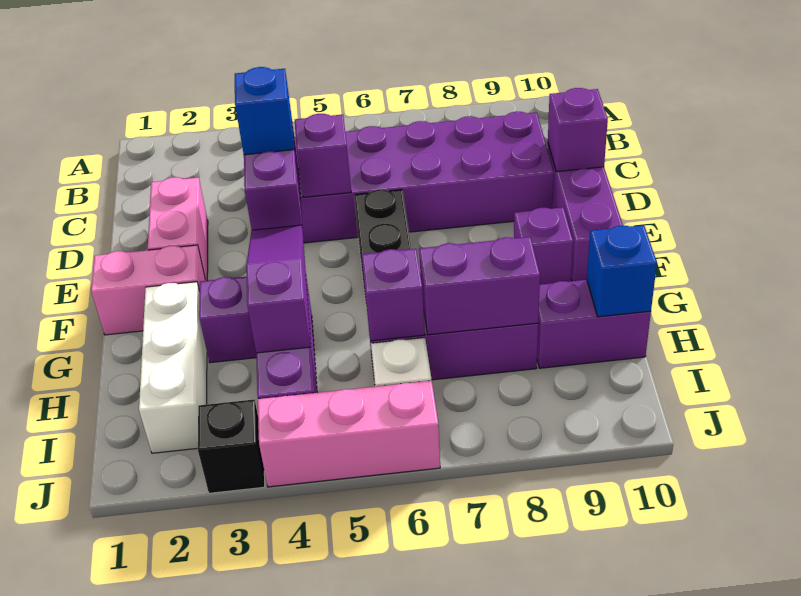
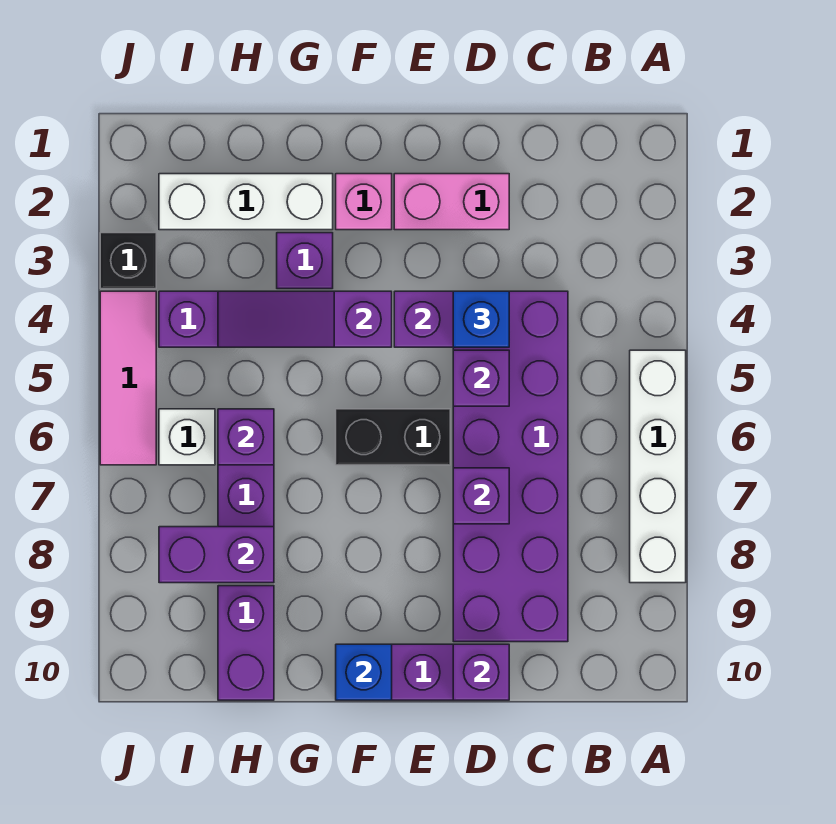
none -> white 1x4 brick [630,350,686,583]
pink 1x2 brick [91,245,205,335] -> pink 1x1 brick [336,174,392,230]
purple 1x3 slope [246,225,311,353] -> purple 1x3 slope turned to [218,291,392,347]
purple 1x1 brick [514,207,573,285] -> purple 1x1 brick moved to [453,468,509,524]
purple 1x2 brick [419,237,540,335] -> purple 1x2 brick turned to [159,527,274,583]
blue 1x1 brick [587,225,657,317] -> blue 1x1 brick moved to [336,644,392,700]
pink 1x3 brick [258,381,440,487] -> pink 1x3 tile [100,291,156,465]

